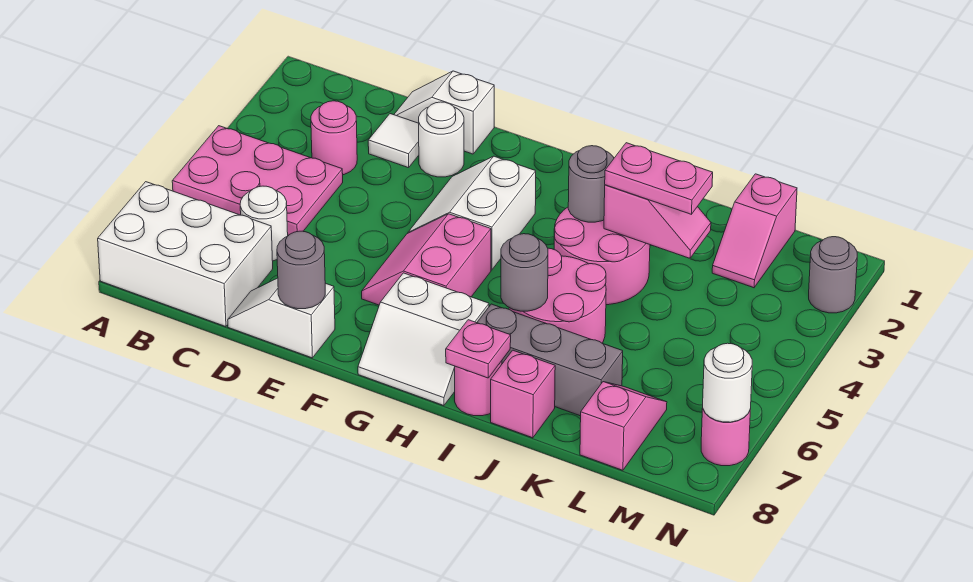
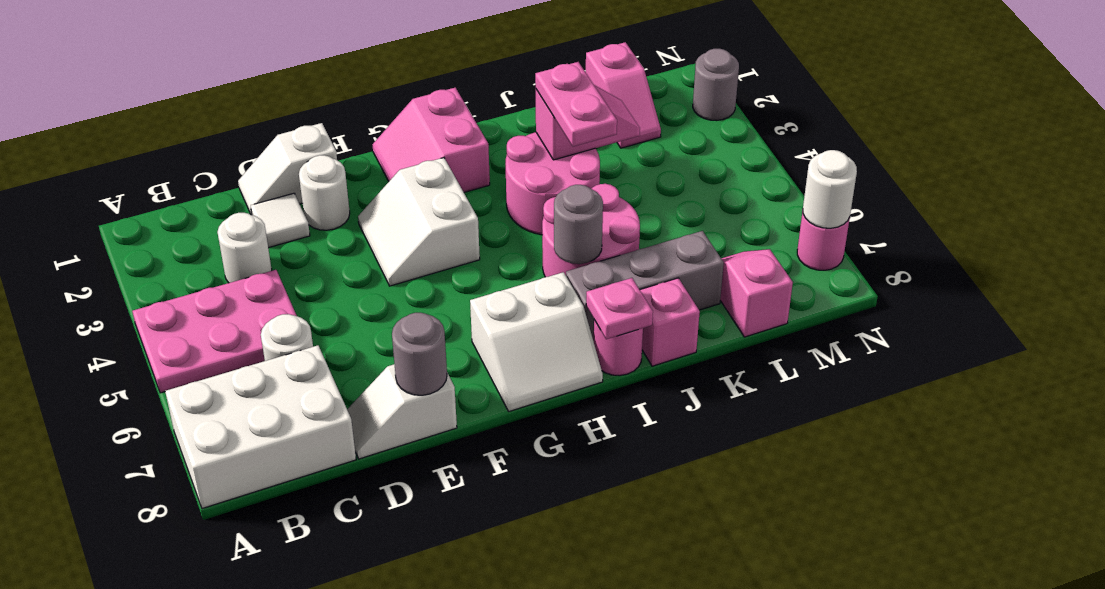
pink 1x1 round brick [311,101,357,175] -> white 1x1 round brick [217,213,272,283]
pink 2x2 slope [362,214,491,305] -> pink 2x2 slope moved to [372,88,490,192]
grey 1x1 round brick [568,146,614,222] -> none
pink 1x2 plate [605,143,713,214] -> pink 1x2 plate turned to [535,62,617,147]

